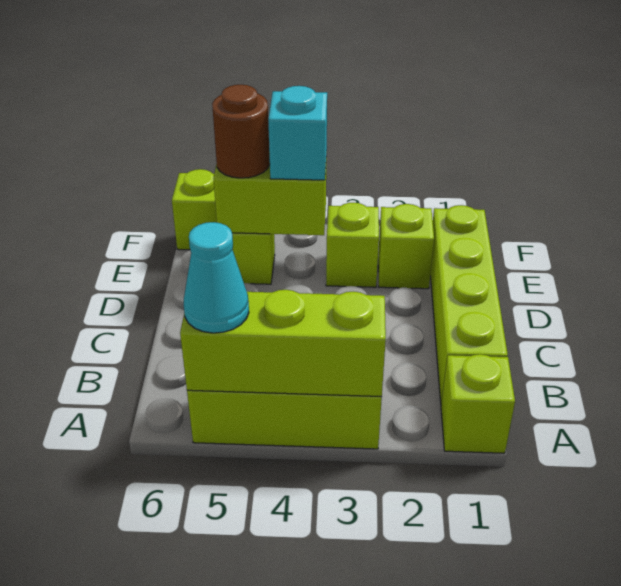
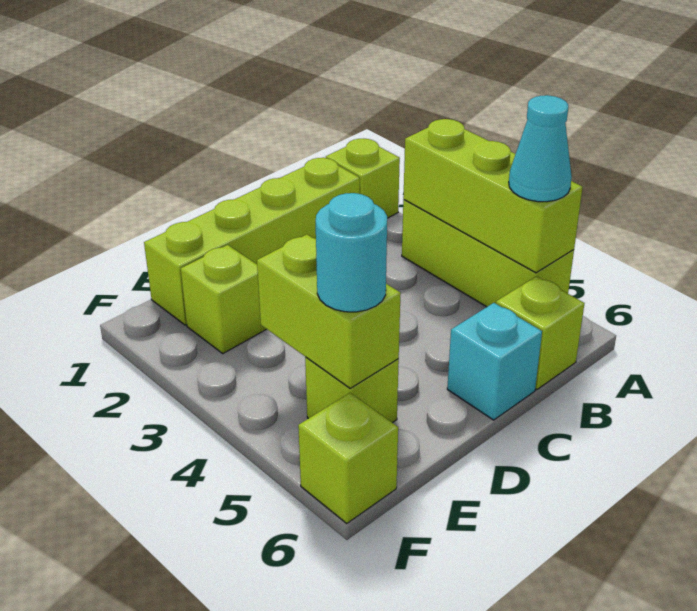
lime 1x1 brick [326,203,379,287] -> lime 1x1 brick moved to [496,276,585,390]
cyan 1x1 brick [268,86,327,180] -> cyan 1x1 brick moved to [447,303,542,420]
brown 1x1 round brick [212,85,270,178] -> cyan 1x1 round brick [316,193,387,312]

